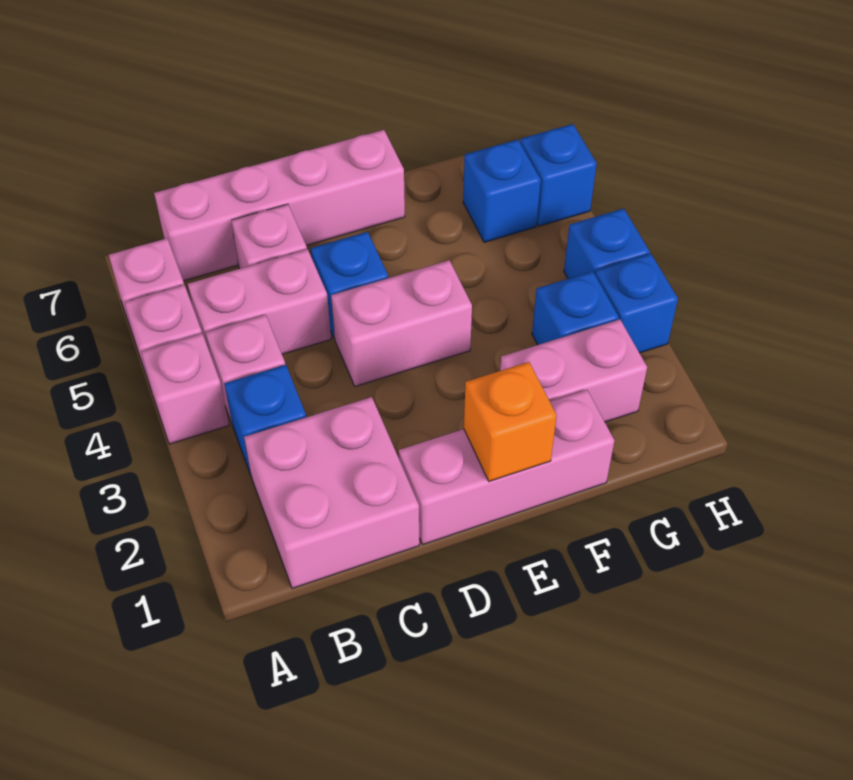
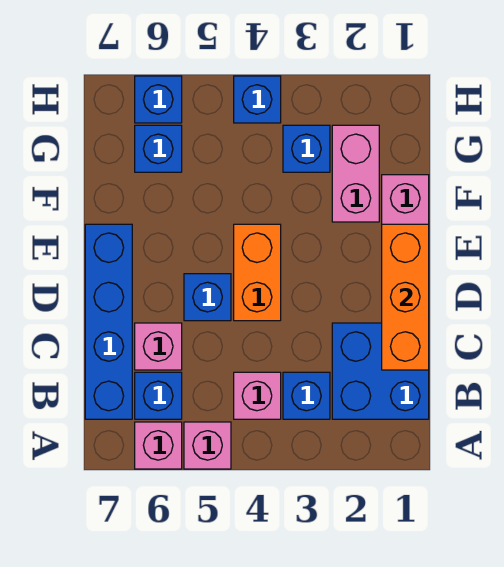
pink 1x1 brick [141,334,229,444] -> none
pink 2x2 brick [244,397,419,589] -> blue 2x2 brick [332,323,429,419]
pink 1x2 brick [188,249,331,354] -> none
pink 1x4 brick [154,130,405,281] -> blue 1x4 brick [85,224,132,419]
pink 1x2 brick [331,260,472,386] -> orange 1x2 brick [234,224,281,321]
orange 1x1 brick [464,362,557,481] -> orange 1x3 brick [382,224,429,370]
blue 1x1 brick [595,254,678,353] -> blue 1x1 brick moved to [135,372,182,419]

